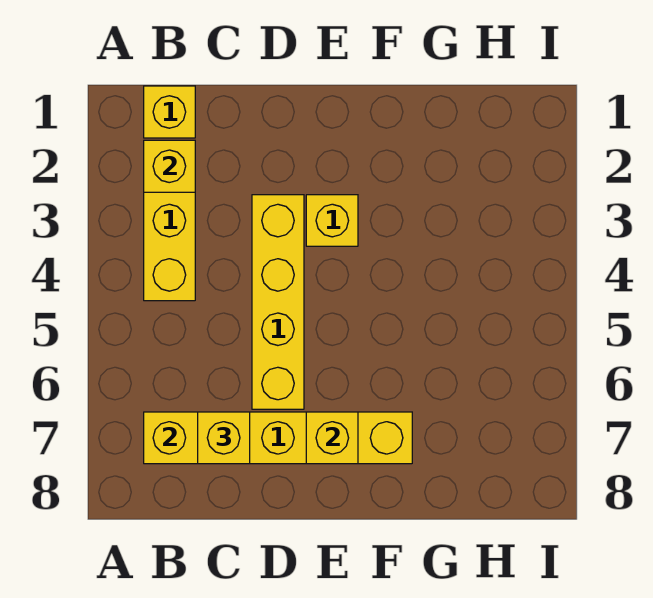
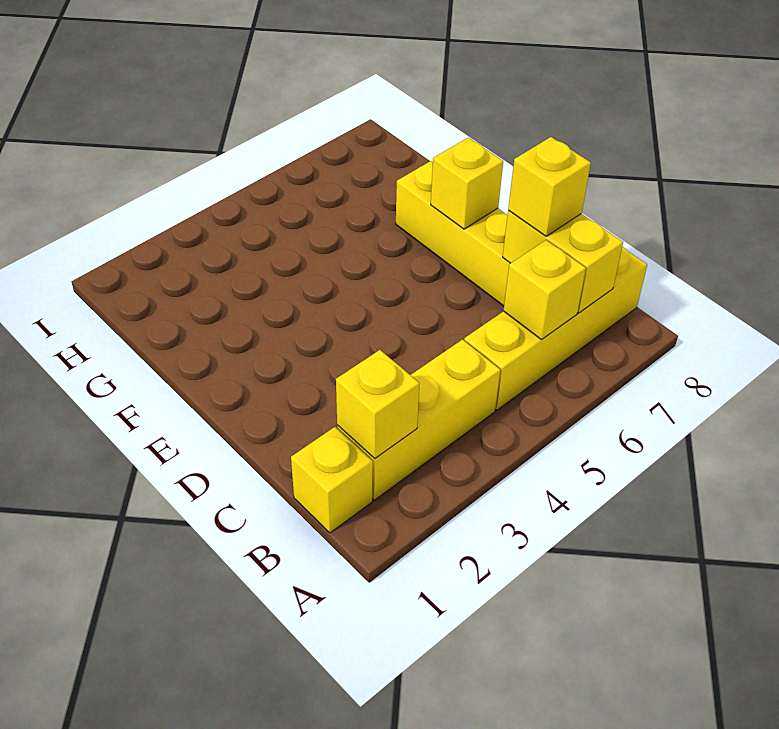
yellow 1x4 brick [252,195,304,409] -> yellow 1x4 brick moved to [464,247,647,410]
yellow 1x1 brick [306,195,358,246] -> yellow 1x1 brick moved to [503,240,586,340]

